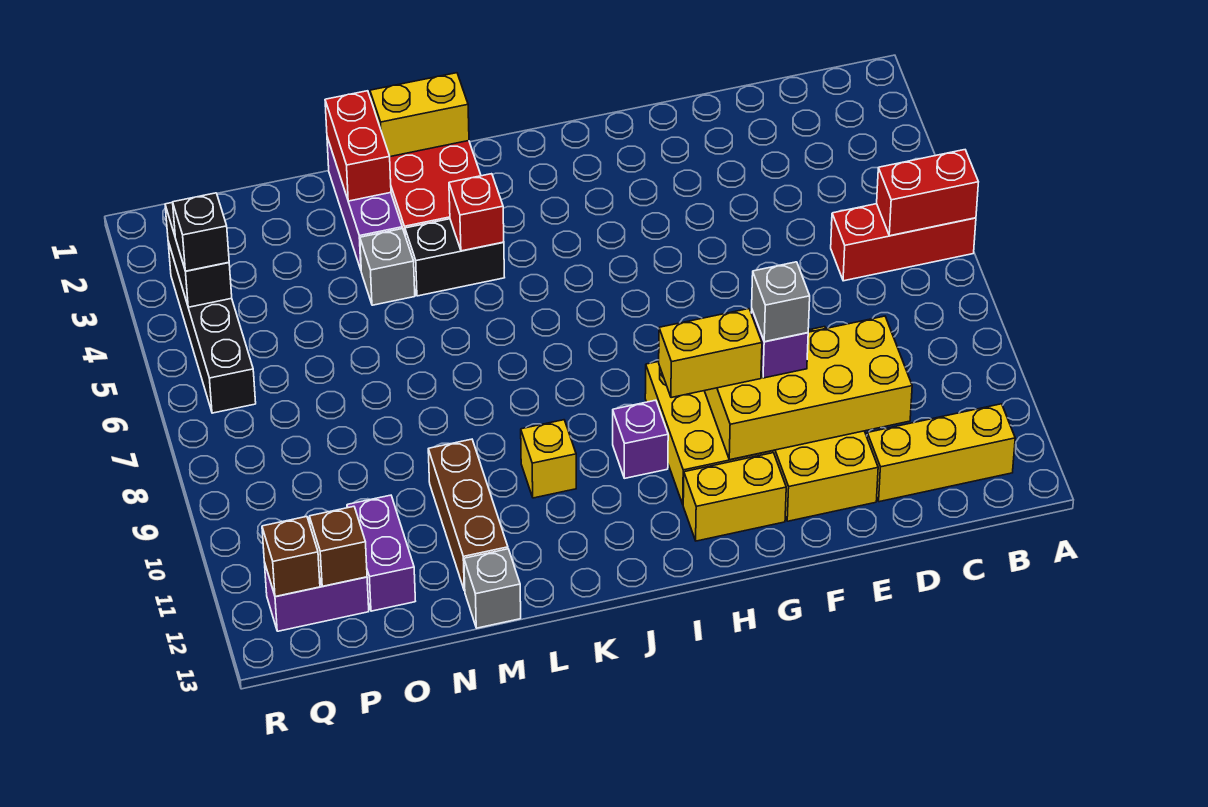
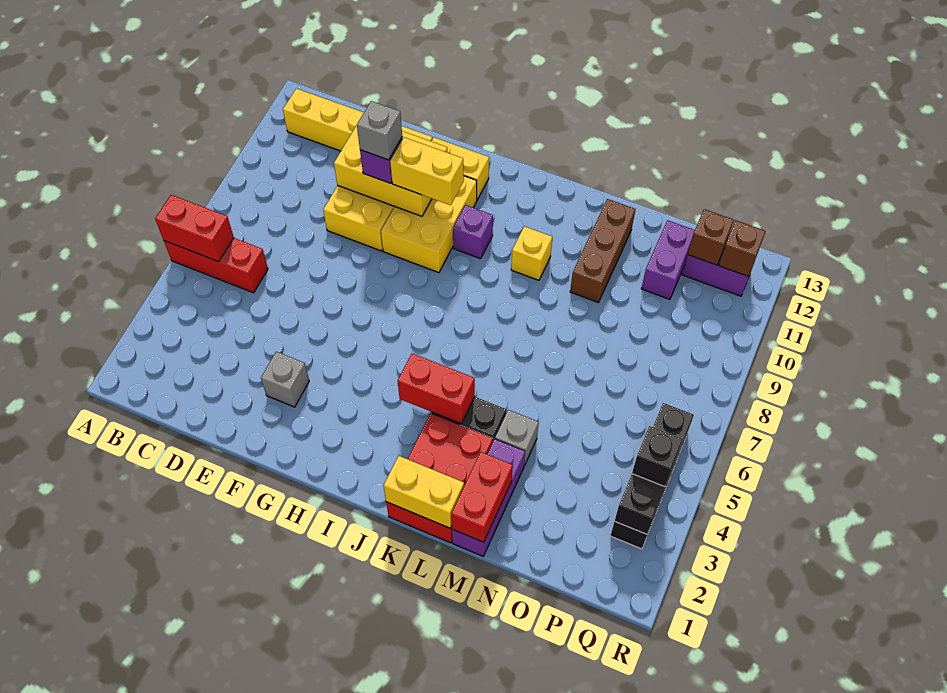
yellow 2x4 brick [705,316,912,460] -> yellow 2x3 brick [334,125,447,216]
red 1x1 brick [449,174,504,251] -> red 1x2 brick [398,353,475,424]
grey 1x1 brick [464,549,521,628] -> grey 1x1 brick moved to [261,352,309,407]

